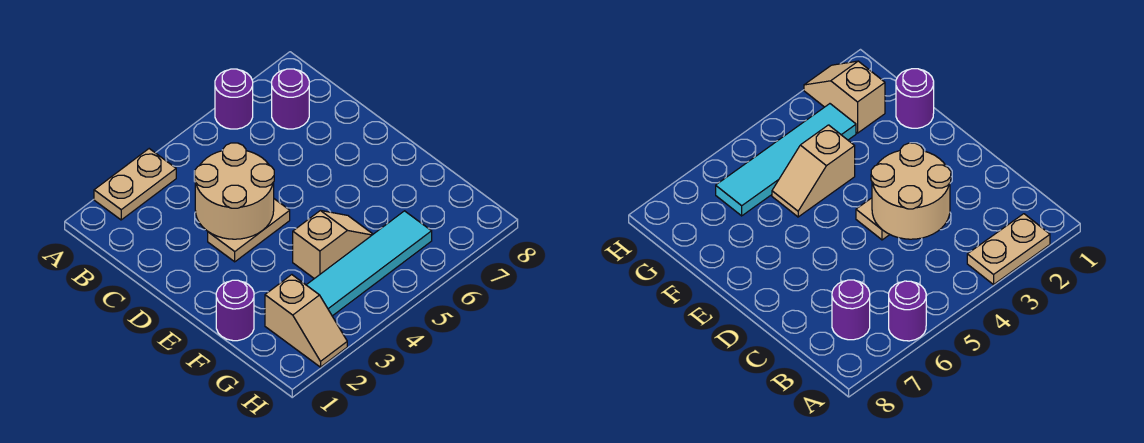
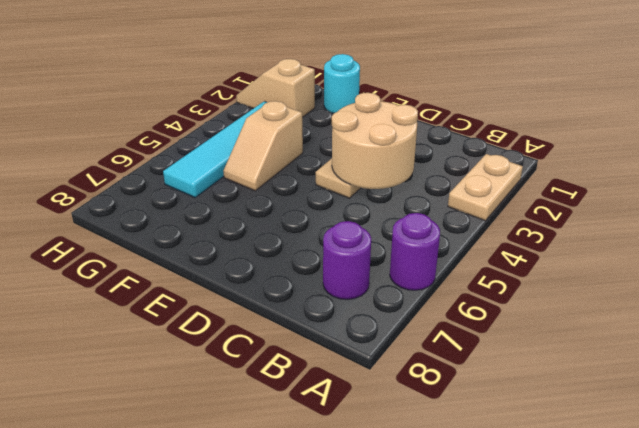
purple 1x1 round brick [216,280,254,341] -> cyan 1x1 round brick [324,54,360,113]

